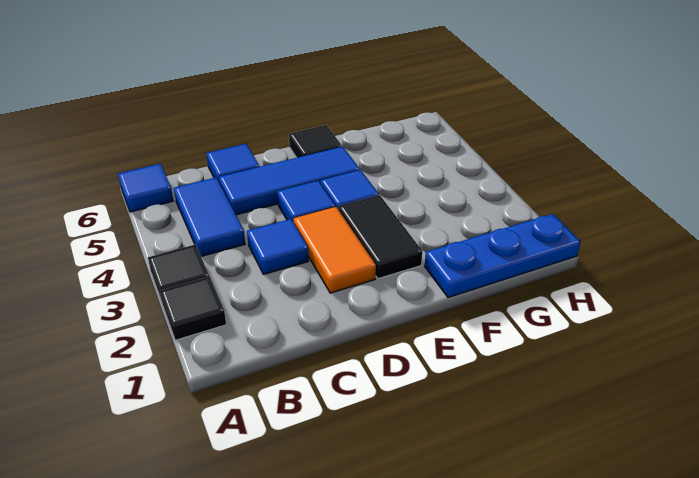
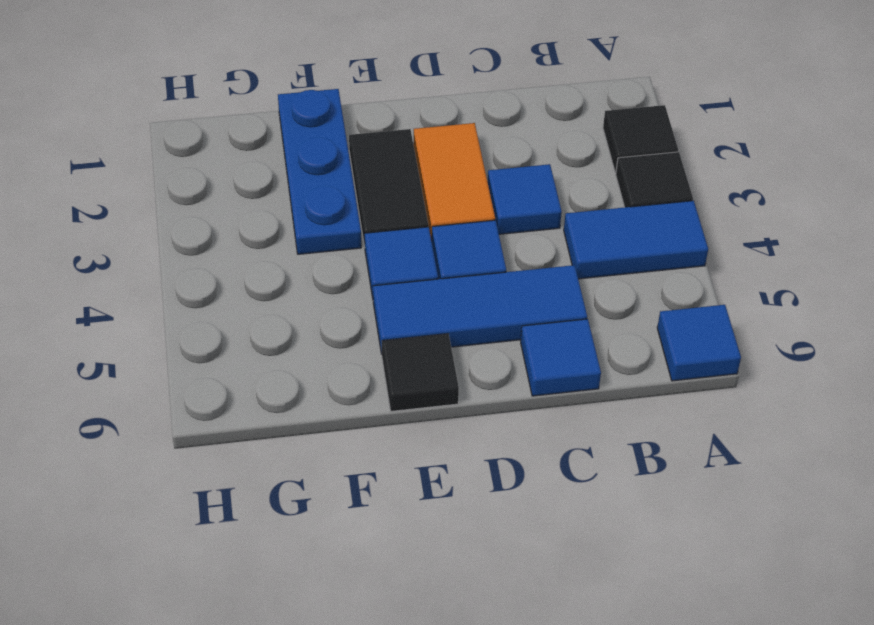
blue 1x2 tile [174,177,245,256] -> blue 1x2 tile turned to [564,201,708,279]
blue 1x3 plate [425,214,581,298] -> blue 1x3 plate turned to [278,89,361,254]

